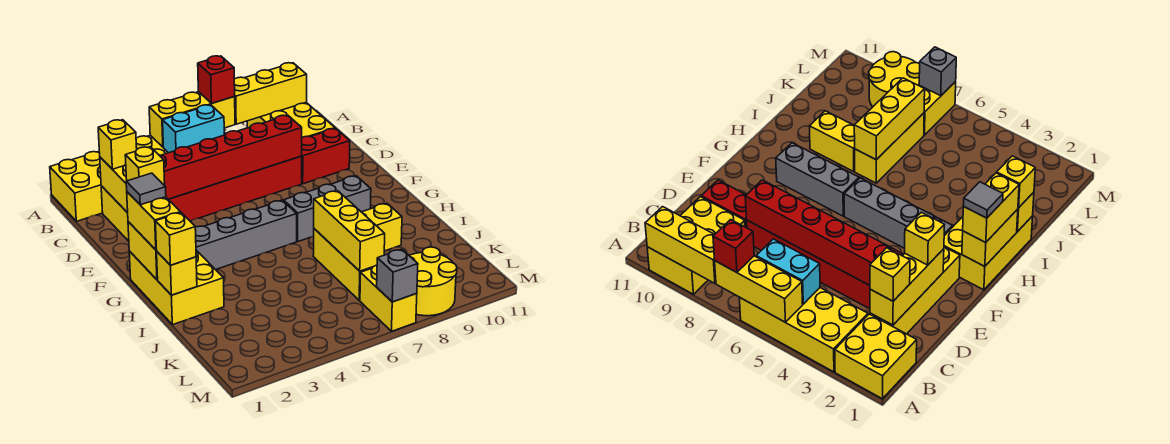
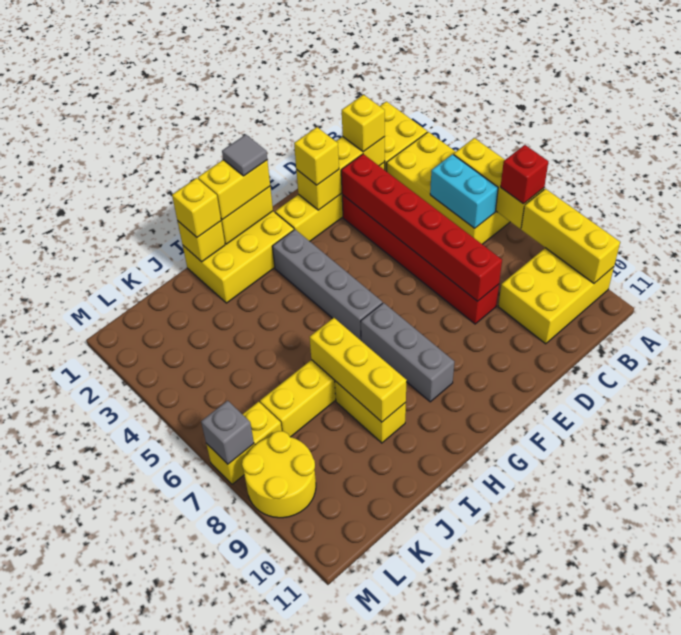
red 1x2 brick [302,129,350,184] -> none
yellow 1x3 brick [314,191,385,271] -> yellow 1x3 brick turned to [310,318,407,422]

